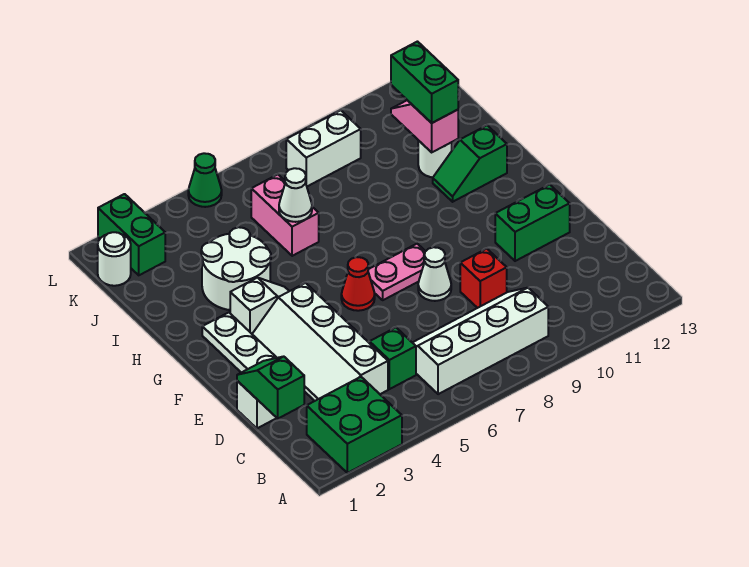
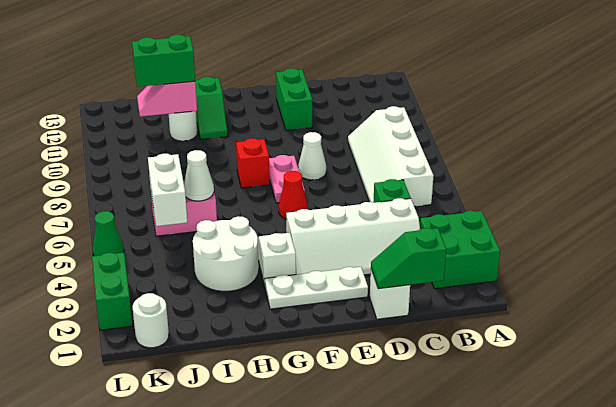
red 1x1 brick [460,249,507,308] -> red 1x1 brick moved to [236,138,270,188]
green 1x2 brick [98,194,165,275] -> green 1x2 brick turned to [92,253,133,330]
white 1x2 brick [286,110,361,186] -> white 1x2 brick moved to [148,154,187,226]

